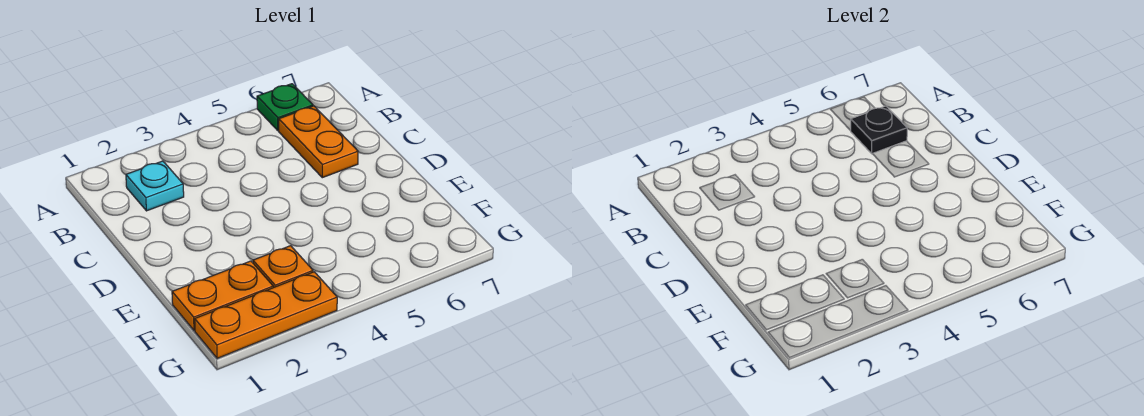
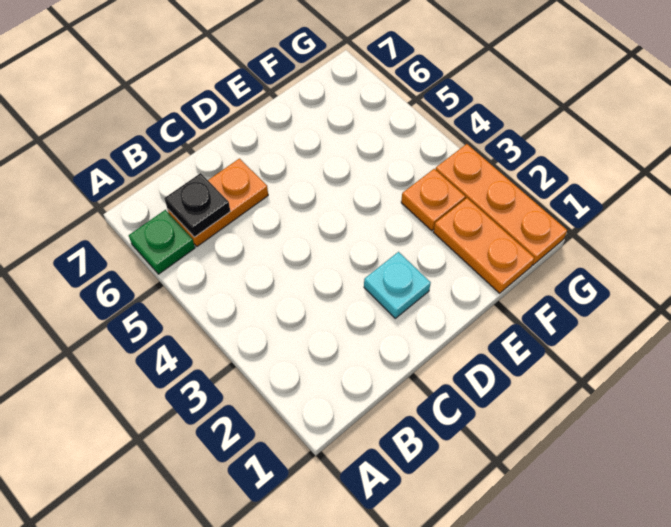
cyan 1x1 plate [126,161,184,211] -> cyan 1x1 plate moved to [364,252,431,318]

